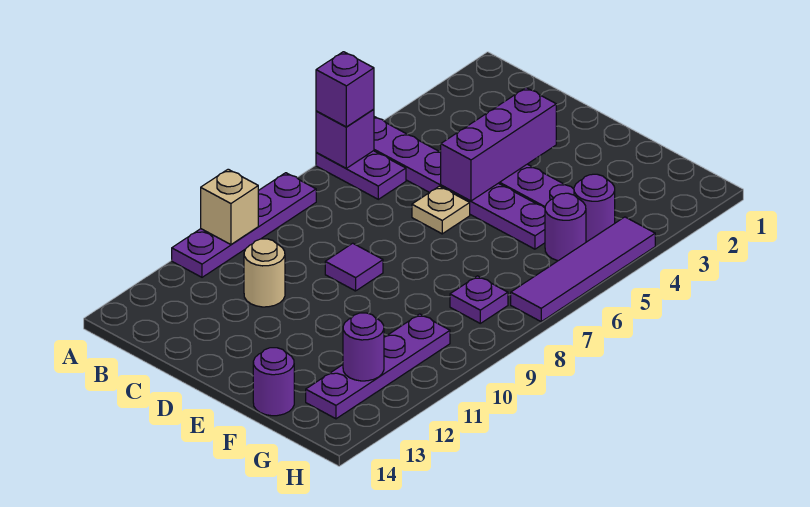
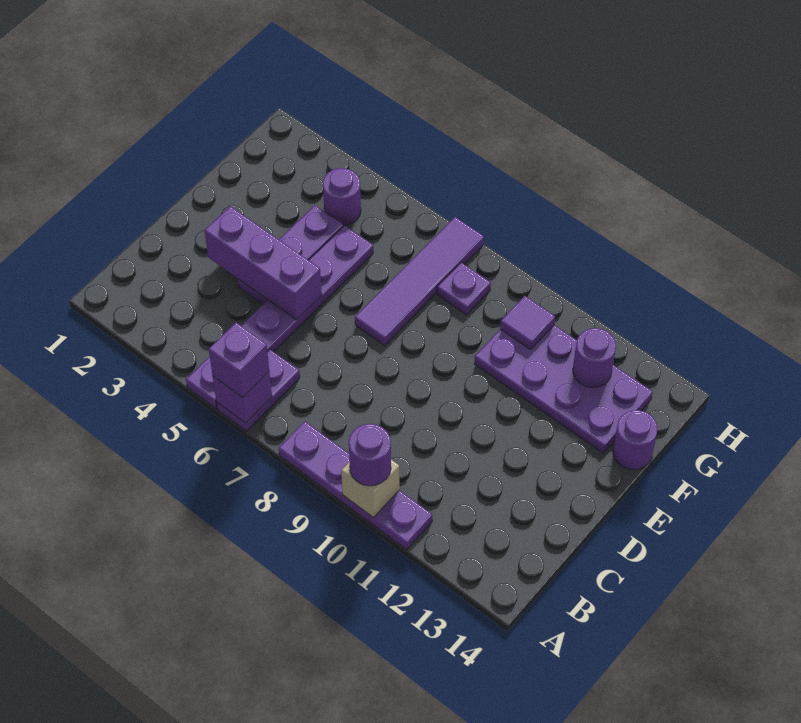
tan 1x1 round brick [244,239,285,307] -> none
tan 1x1 plate [412,186,470,234] -> none
purple 1x1 tile [325,243,383,291] -> purple 1x1 tile moved to [500,296,555,350]
purple 1x1 round brick [545,193,586,261] -> purple 1x1 round brick moved to [349,424,391,486]
purple 1x4 plate [306,314,450,419] -> purple 2x4 plate [474,325,653,453]
purple 1x4 tile [511,217,655,322] -> purple 1x4 tile turned to [355,217,484,346]

